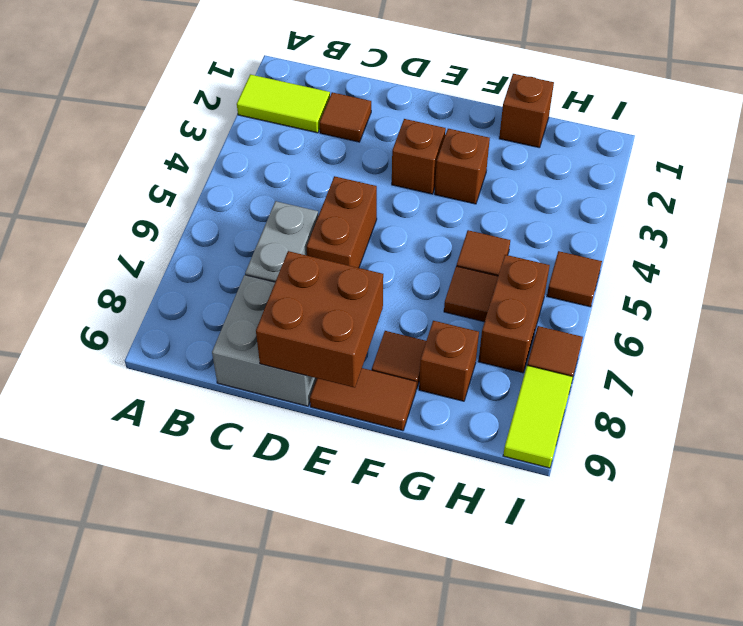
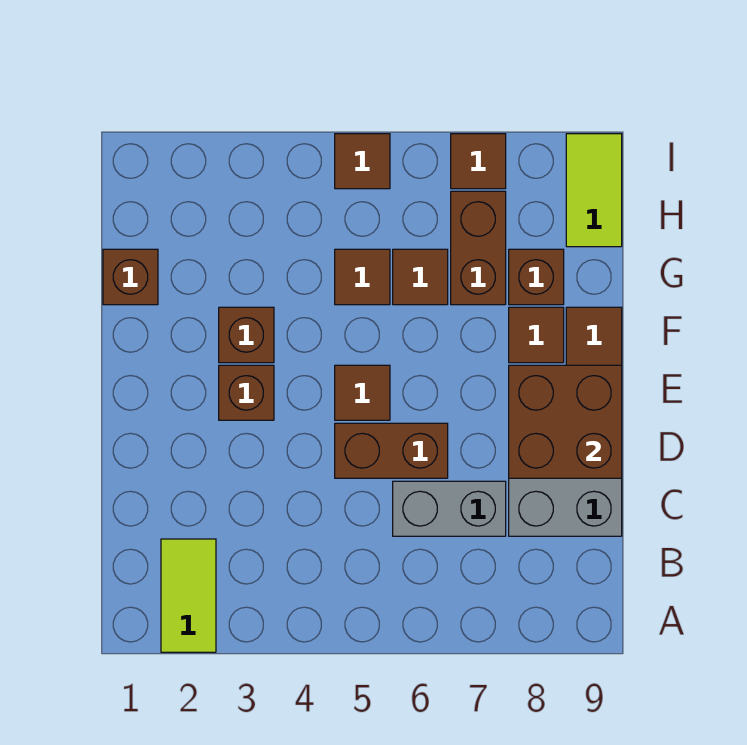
brown 1x1 tile [320,92,371,142] -> brown 1x1 tile moved to [335,365,390,420]
brown 1x2 brick [478,255,550,373] -> brown 1x2 brick turned to [451,191,506,305]
lime 1x2 tile [503,366,573,468] -> lime 1x2 tile turned to [566,134,622,247]

